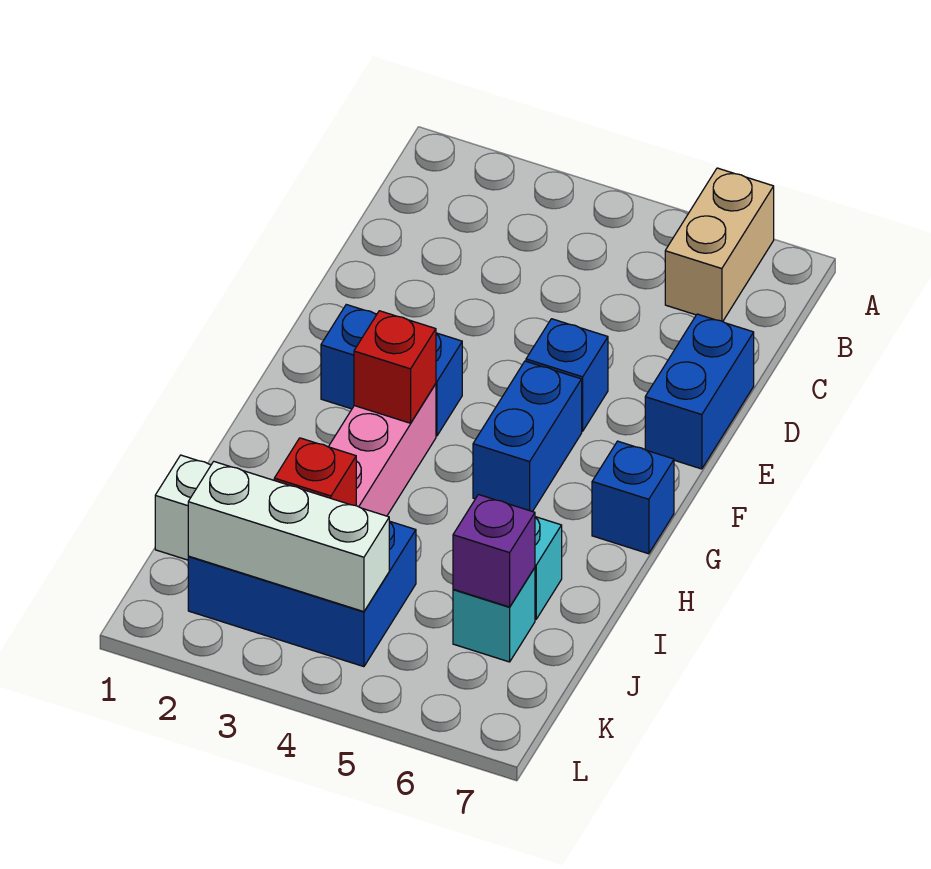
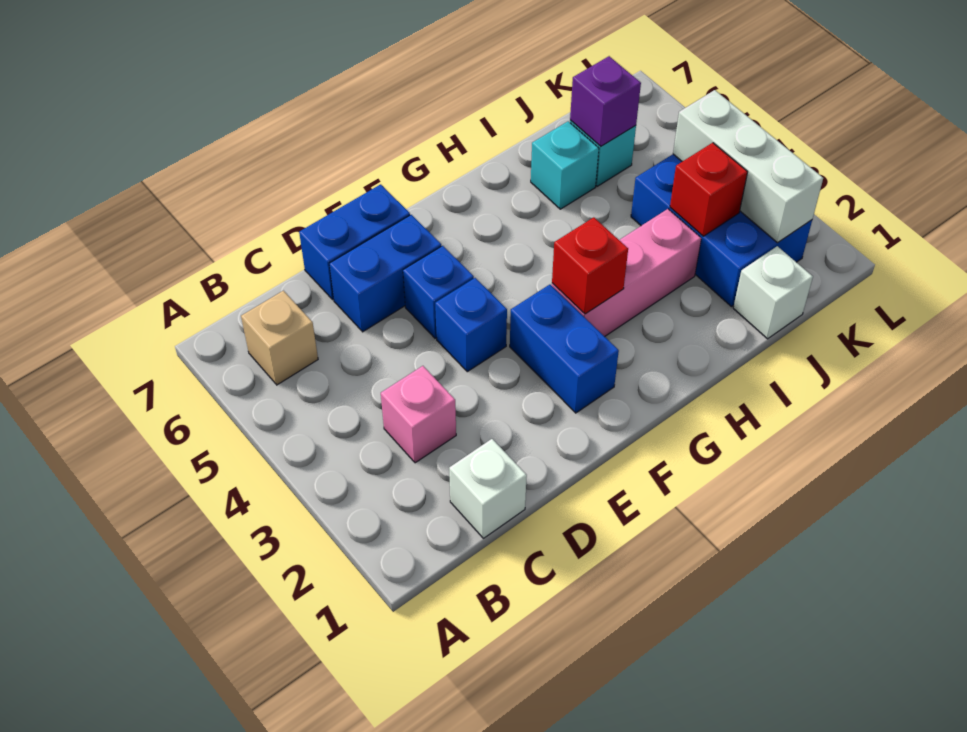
tan 1x2 brick [665,168,774,322] -> tan 1x1 brick [241,291,318,385]
none -> white 1x1 brick [449,439,527,538]
none -> pink 1x1 brick [381,366,456,463]
blue 1x2 brick [473,361,582,511] -> blue 1x2 brick moved to [329,215,441,332]
blue 1x1 brick [592,441,674,554] -> blue 1x1 brick moved to [435,278,507,372]

